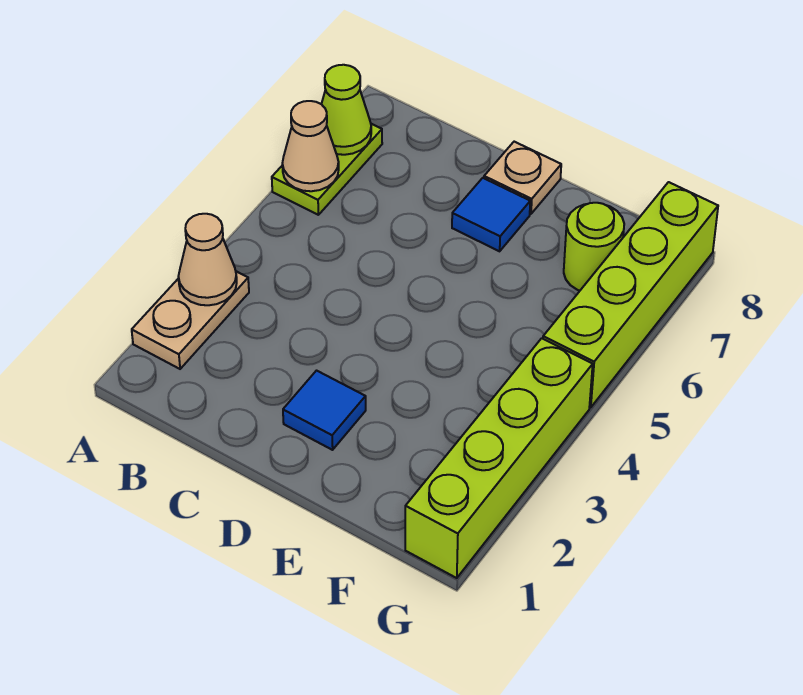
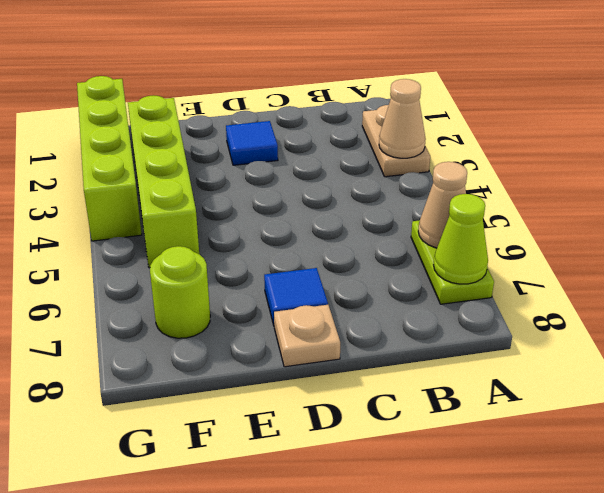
lime 1x4 brick [543,182,718,408] -> lime 1x4 brick moved to [128,95,199,268]

